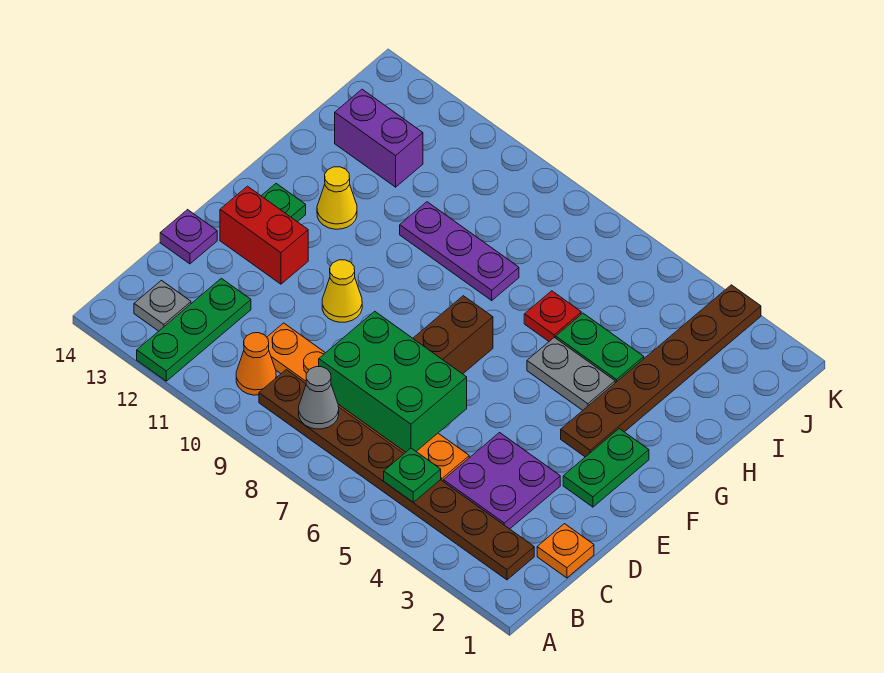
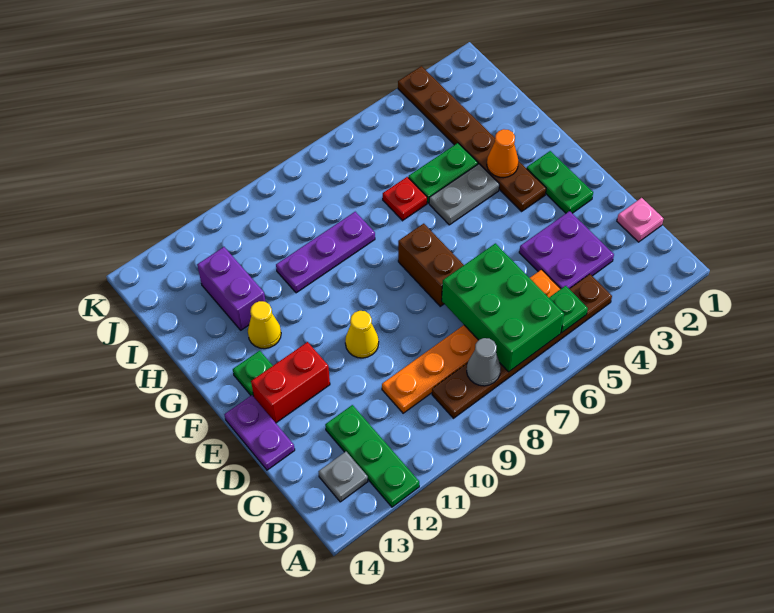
brown 1x8 plate [259,370,534,580] -> brown 1x6 plate [432,274,612,418]
orange 1x1 cone [236,333,276,395] -> orange 1x1 cone moved to [487,129,518,178]
orange 1x1 plate [537,524,594,578] -> pink 1x1 plate [617,198,663,242]
green 2x3 brick [319,311,467,452] -> green 2x3 brick turned to [442,243,564,372]
purple 1x1 plate [160,210,217,264] -> purple 1x2 plate [224,395,295,470]
purple 1x2 brick [335,89,423,187] -> purple 1x2 brick turned to [197,247,266,330]

